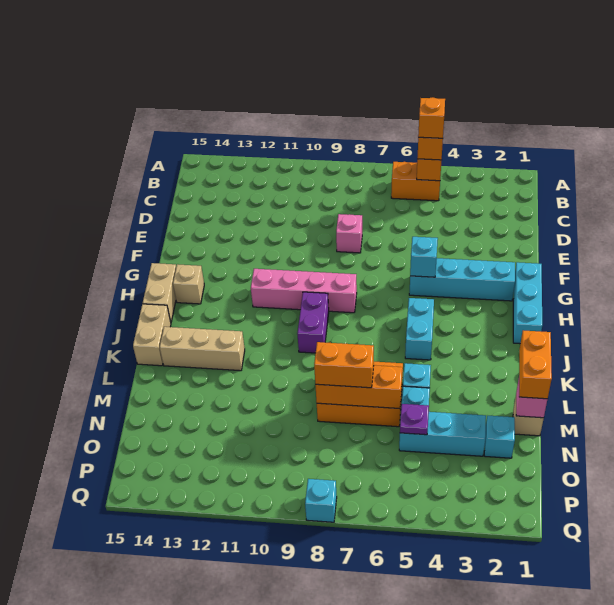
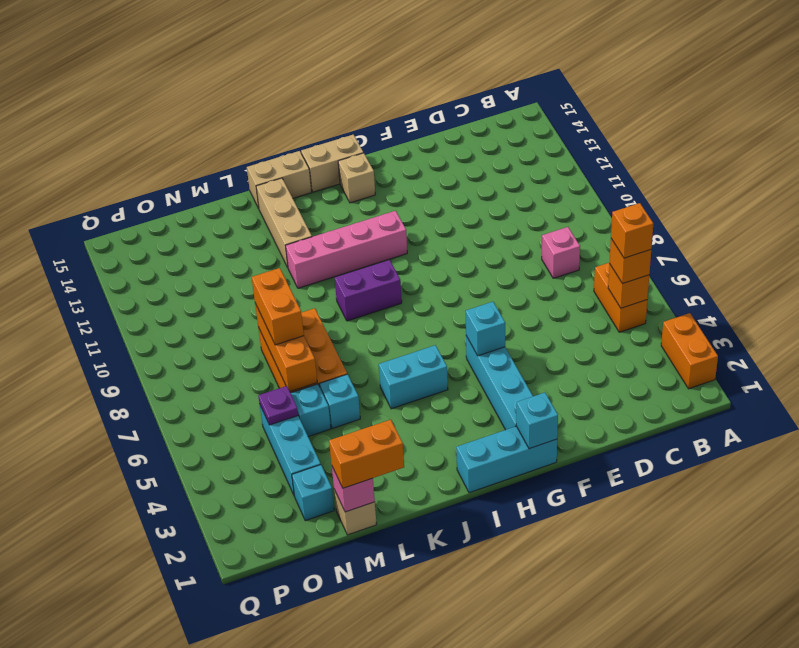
none -> orange 1x2 brick [661,313,718,389]
pink 1x1 brick [336,214,362,253] -> pink 1x1 brick moved to [542,227,580,278]
pink 1x4 brick [251,269,357,313] -> pink 1x4 brick turned to [286,211,407,288]
cyan 1x1 brick [305,479,337,522] -> cyan 1x1 brick moved to [516,393,558,449]

